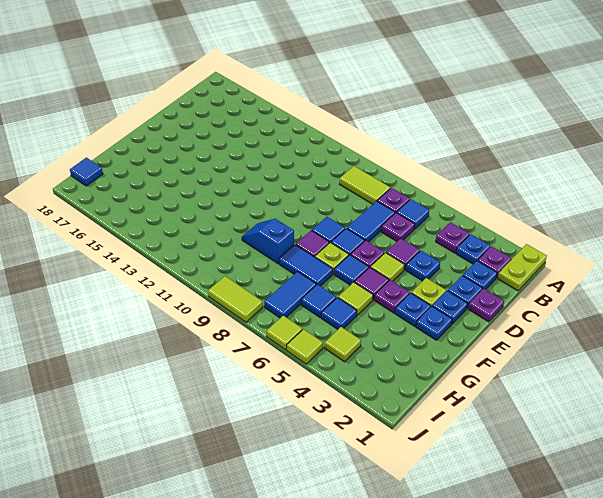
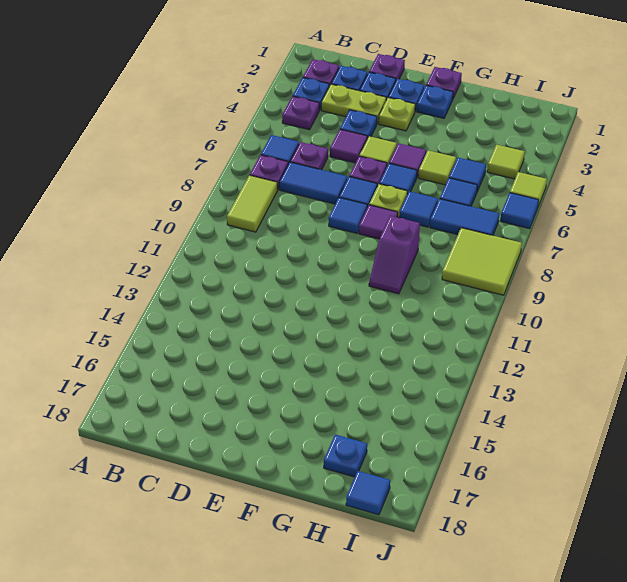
lime 1x2 plate [498,244,547,291] -> lime 1x2 plate moved to [321,84,386,123]
blue 1x1 plate [395,293,431,326] -> blue 1x1 plate moved to [324,434,367,477]
purple 1x1 plate [374,280,410,313] -> purple 1x1 plate moved to [426,67,462,98]
blue 1x2 tile [279,245,333,286] -> blue 1x1 tile [399,191,438,227]
blue 1x2 slope [242,219,294,264] -> purple 1x2 slope [369,216,420,294]
lime 1x1 tile [266,315,302,350] -> blue 1x1 tile [500,193,539,229]
lime 1x2 tile [208,276,263,322] -> lime 2x2 tile [442,228,522,295]

